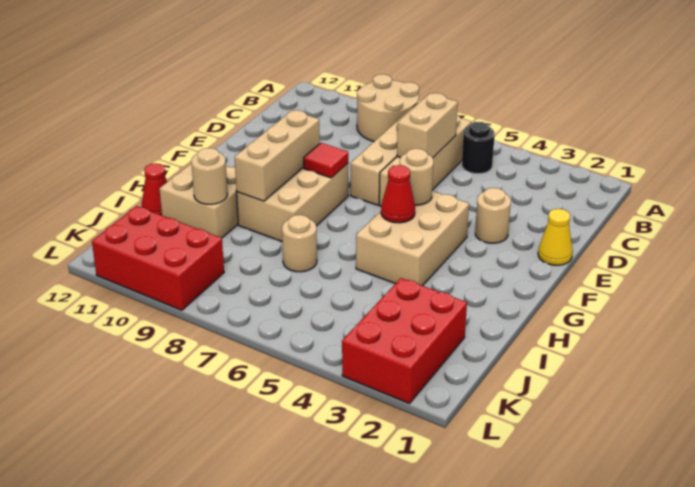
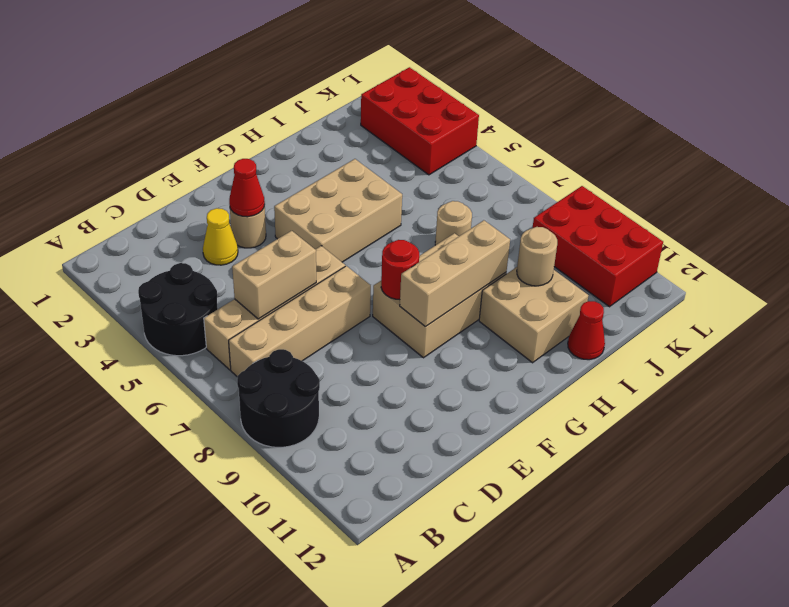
tan 2x2 round brick [357,74,419,141] -> black 2x2 round brick [237,349,320,447]
black 1x1 round brick [462,122,495,174] -> black 2x2 round brick [138,263,218,356]
yellow 1x1 cone [538,209,572,265] -> yellow 1x1 cone moved to [203,208,238,265]
tan 1x1 round brick [400,149,433,205] -> none
red 1x1 tile [304,143,348,178] -> red 1x1 round brick [381,240,419,299]
red 1x1 cone [381,165,415,223] -> red 1x1 cone moved to [229,159,265,217]
red 2x3 brick [342,278,467,404] -> red 2x3 brick turned to [361,67,479,175]

